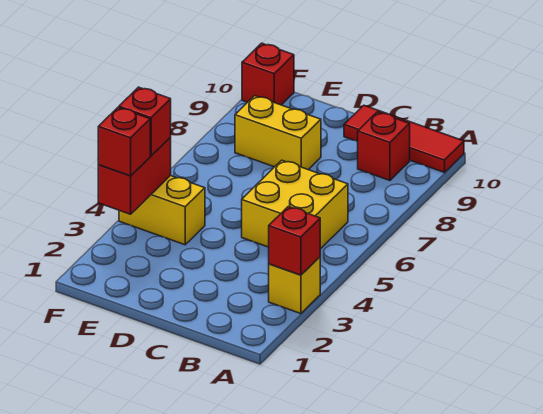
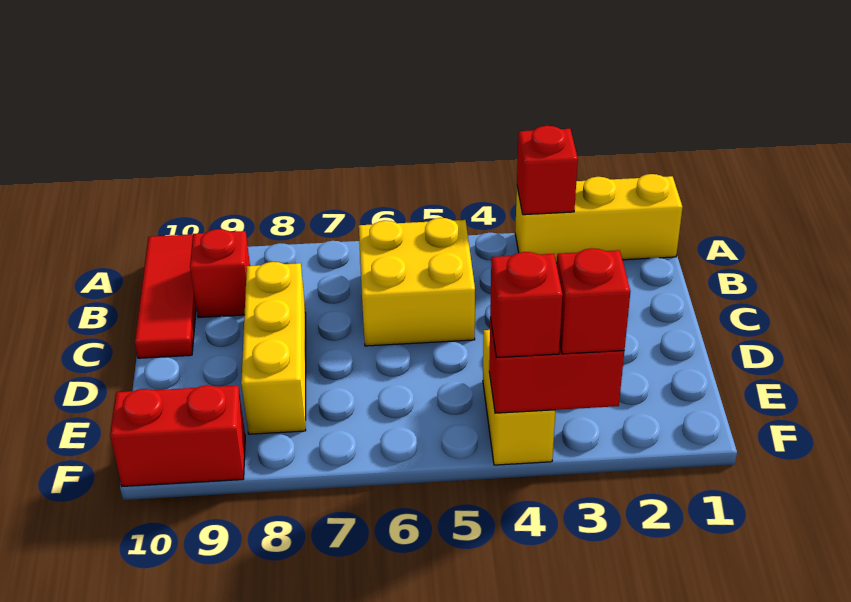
yellow 1x1 brick [269,257,320,314] -> yellow 1x3 brick [515,174,683,263]
yellow 1x2 brick [235,96,321,170] -> yellow 1x3 brick [241,262,306,434]
red 1x1 brick [242,43,294,105] -> red 1x2 brick [110,385,245,486]

